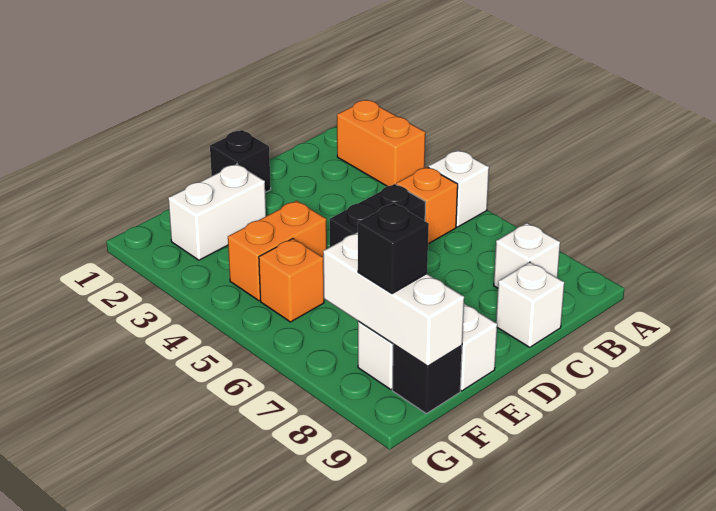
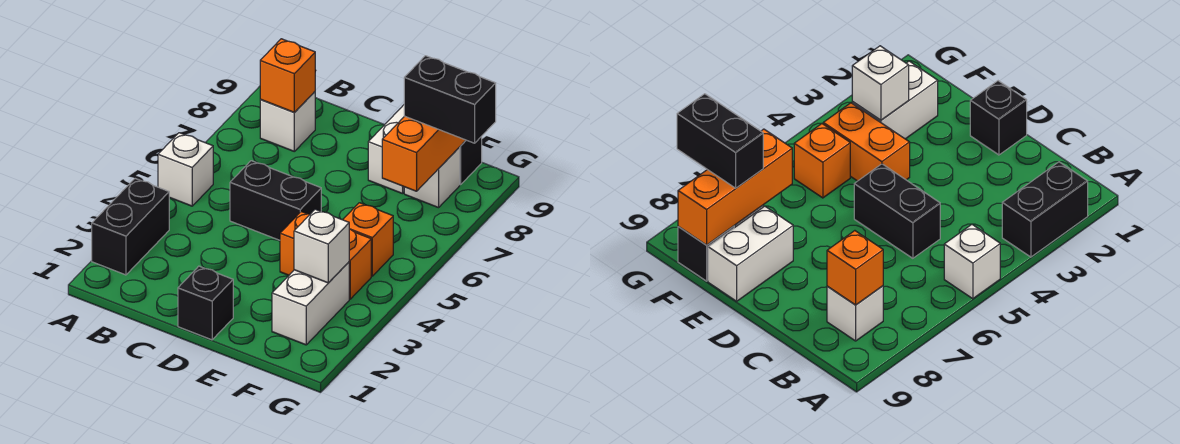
orange 1x2 brick [337,100,425,186] -> black 1x2 brick [92,179,169,275]
orange 1x1 brick [396,167,458,244] -> orange 1x1 brick moved to [260,39,315,112]
white 1x1 brick [496,262,564,347] -> white 1x1 brick moved to [294,209,349,283]
white 1x2 brick [168,164,266,260] -> white 1x2 brick turned to [272,262,349,345]
white 1x3 brick [323,232,464,366] -> orange 1x3 brick [382,116,466,191]
black 1x1 brick [358,203,429,294] -> black 1x2 brick [404,56,496,143]

